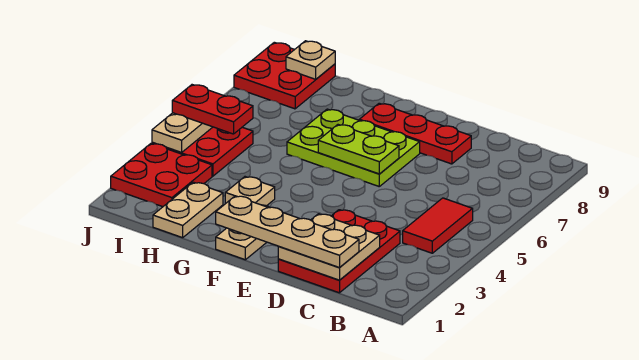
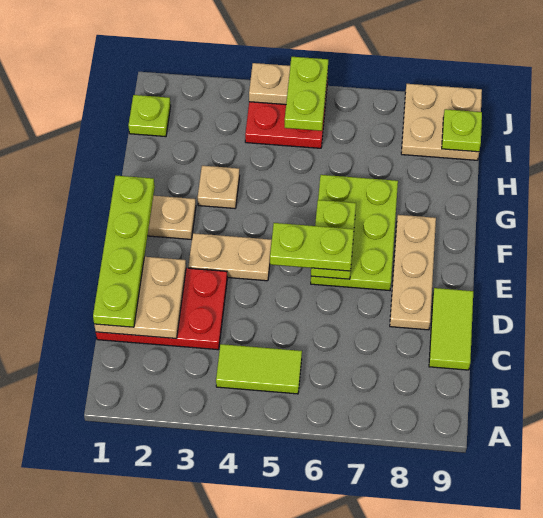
red 1x2 tile [403,198,473,253] -> lime 1x2 tile [216,344,302,394]
tan 1x4 plate [216,196,359,268] -> lime 1x4 plate [93,176,155,327]
none -> lime 1x2 tile [429,288,473,370]
red 1x3 plate [359,103,471,164] -> tan 1x3 plate [390,215,436,330]
none -> lime 1x2 plate [270,223,354,271]
tan 1x2 plate [153,182,223,238] -> tan 1x2 plate moved to [188,233,272,281]
none -> lime 1x1 plate [128,95,171,137]
red 2x2 plate [111,144,212,207] -> none
red 1x2 plate [172,85,253,134] -> lime 1x2 plate [285,57,328,131]
red 2x2 plate [234,42,335,109] -> tan 2x2 plate [401,84,482,160]
tan 1x1 plate [286,41,335,79] -> lime 1x1 plate [442,109,482,152]

